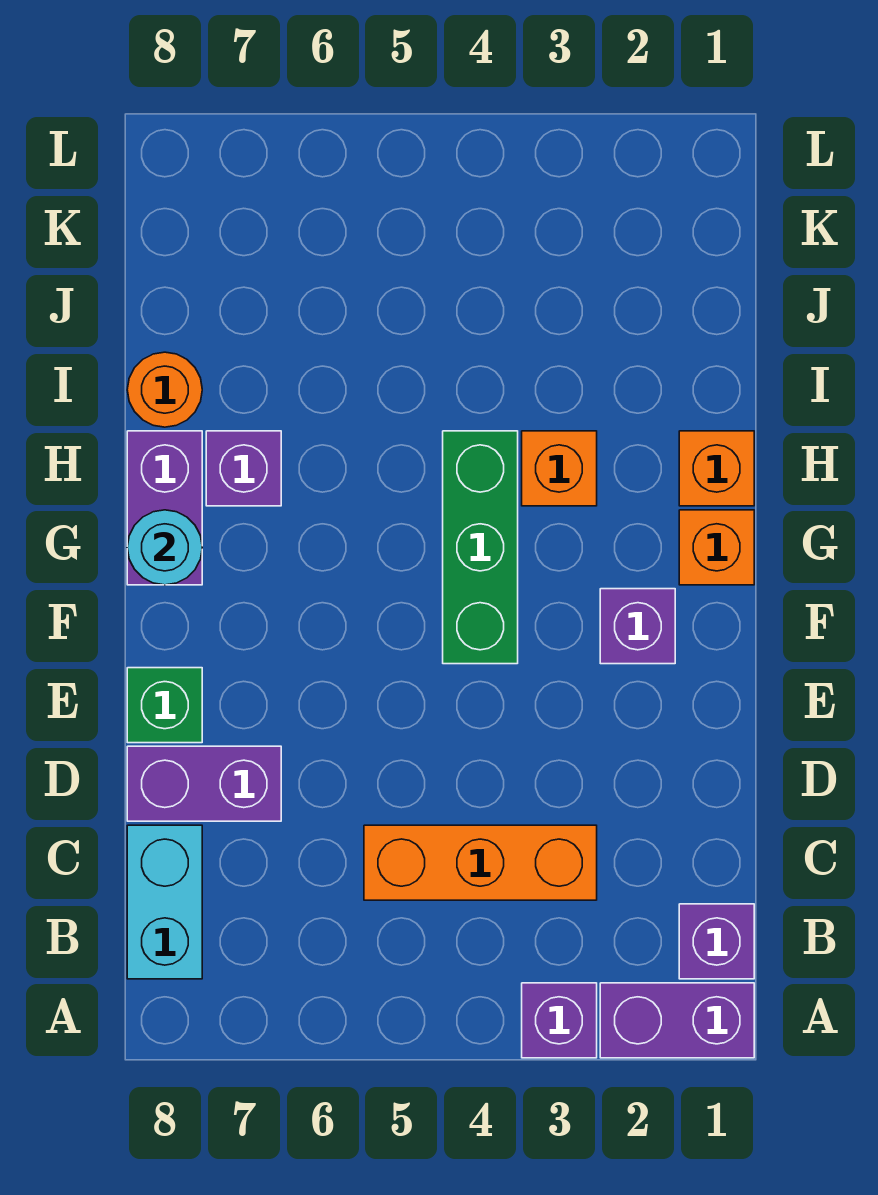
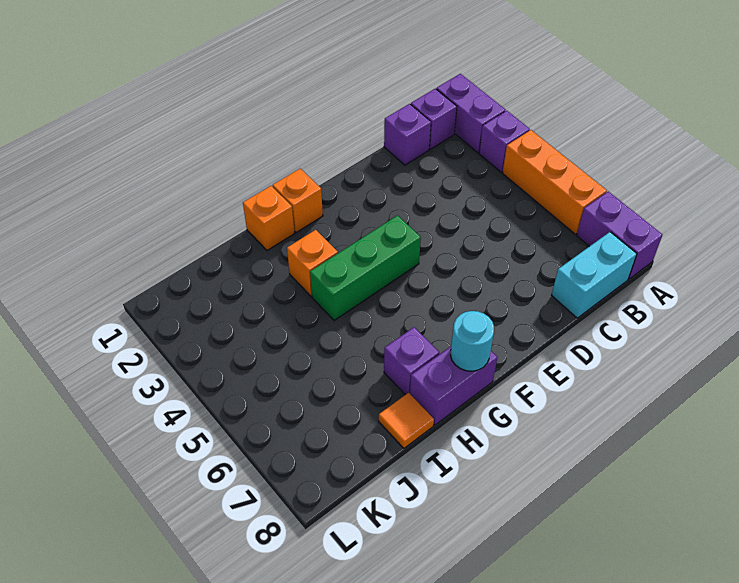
orange 1x3 brick [364,825,597,900] -> orange 1x3 brick moved to [503,130,607,234]
purple 1x2 brick [127,746,281,821] -> purple 1x2 brick moved to [577,192,662,279]
green 1x1 brick [127,668,202,743] -> none
purple 1x1 brick [600,589,675,664] -> purple 1x1 brick moved to [384,104,431,165]
orange 1x1 round brick [127,352,202,427] -> orange 1x1 tile [379,393,434,448]

